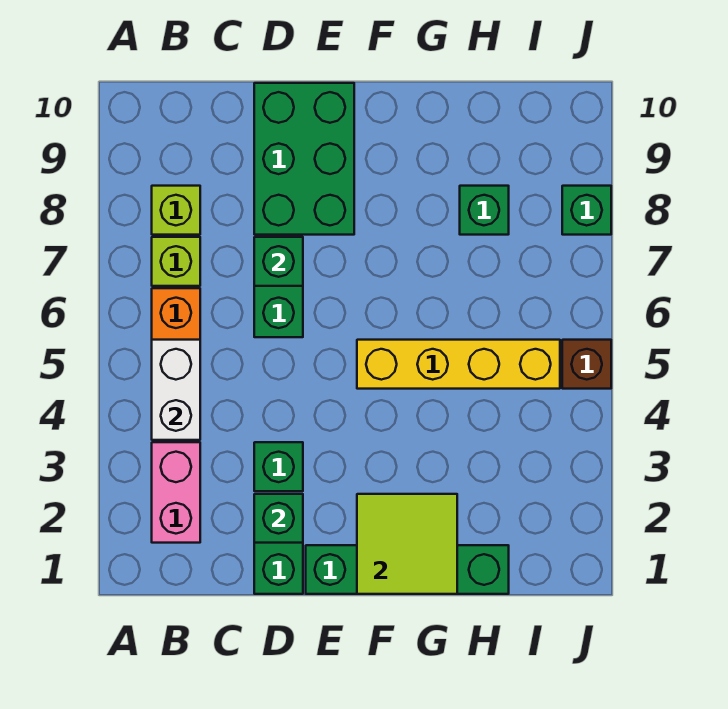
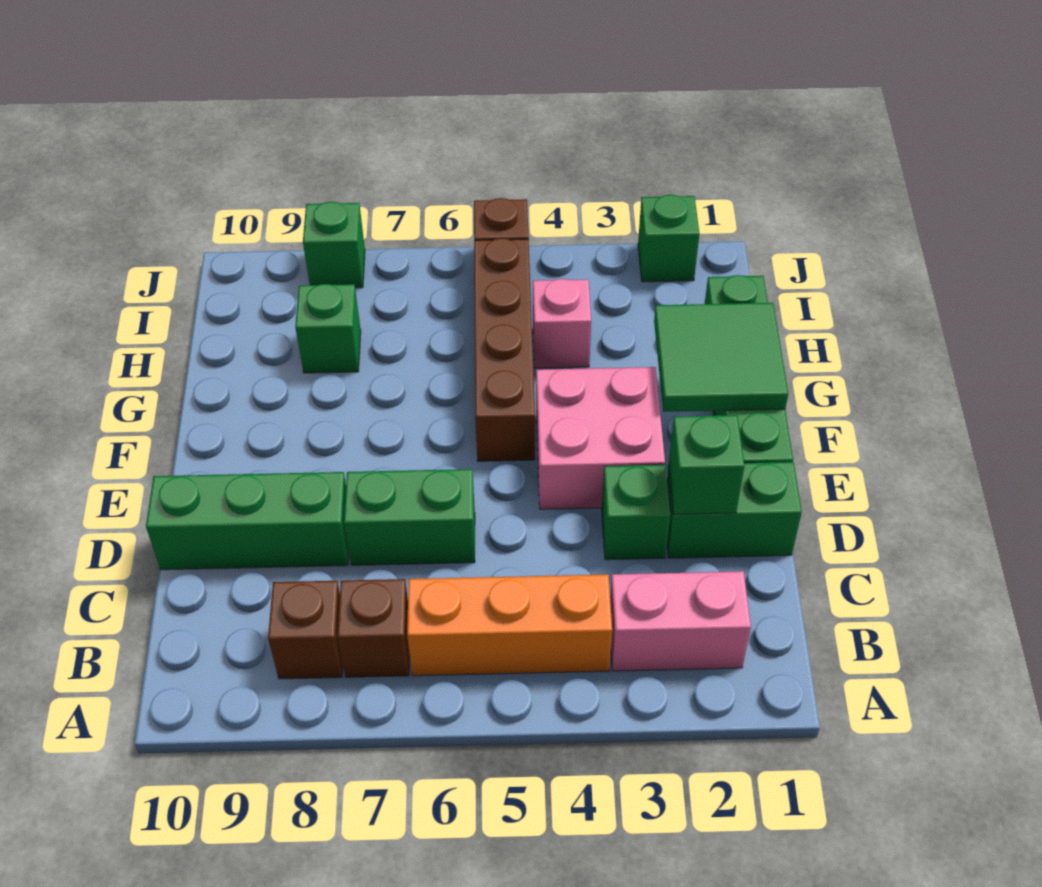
white 1x2 brick [152,340,200,440] -> none
lime 1x1 brick [152,237,200,286] -> brown 1x1 brick [338,579,410,677]
lime 1x1 brick [152,186,200,235] -> brown 1x1 brick [268,581,343,679]
green 1x1 brick [254,237,303,286] -> green 1x1 brick moved to [638,195,699,282]
green 2x3 brick [254,83,354,235] -> green 1x3 brick [146,472,349,570]
none -> pink 2x2 brick [536,367,665,509]
lime 2x2 tile [357,494,457,594] -> green 2x2 tile [654,303,788,412]
yellow 1x4 brick [357,340,560,389] -> brown 1x4 brick [474,238,535,461]
none -> pink 1x1 brick [533,279,591,368]

